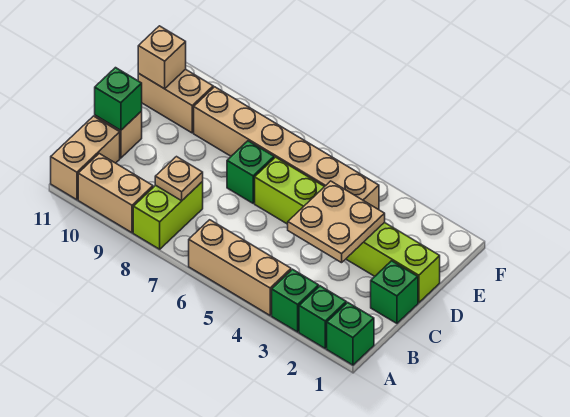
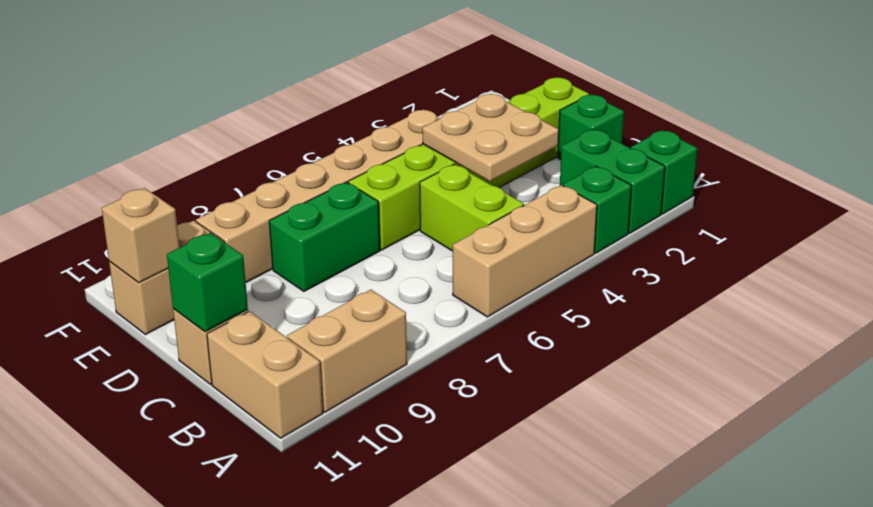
green 1x1 brick [299,286,346,348] -> green 1x2 brick [560,129,665,233]
lime 1x2 brick [133,182,203,249] -> lime 1x2 brick moved to [420,164,524,251]
tan 1x1 plate [155,157,203,201] -> none
green 1x1 brick [227,141,274,203] -> green 1x2 brick [269,182,380,291]

